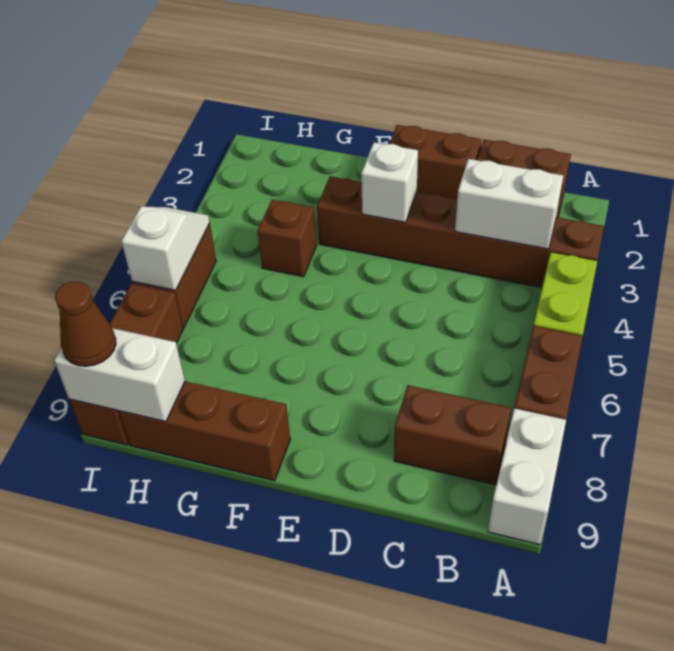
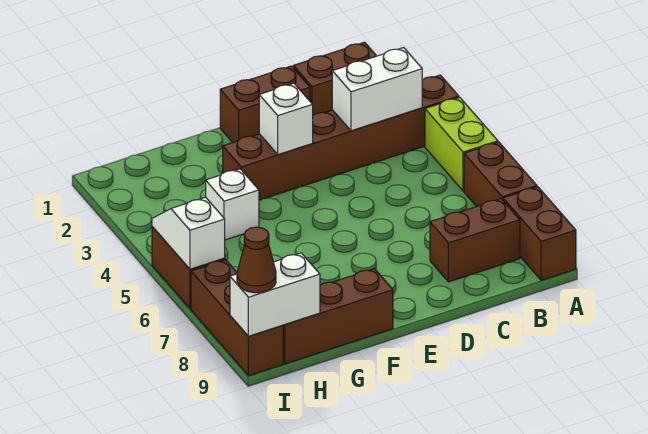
white 1x2 brick [488,408,566,545] -> brown 1x2 brick [503,187,576,280]
brown 1x1 brick [258,200,317,277] -> white 1x1 brick [206,169,259,240]

